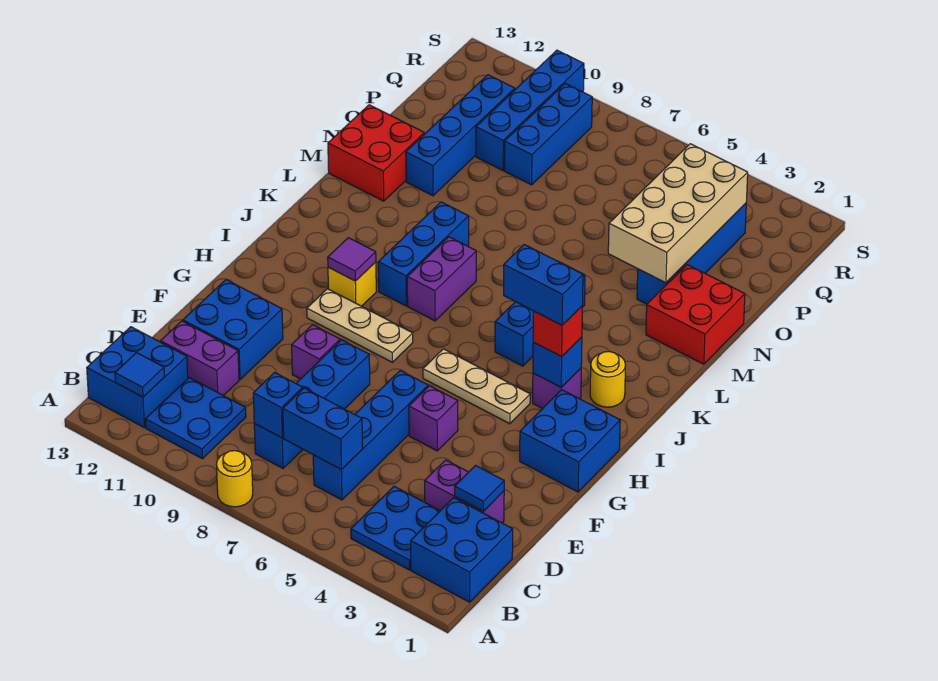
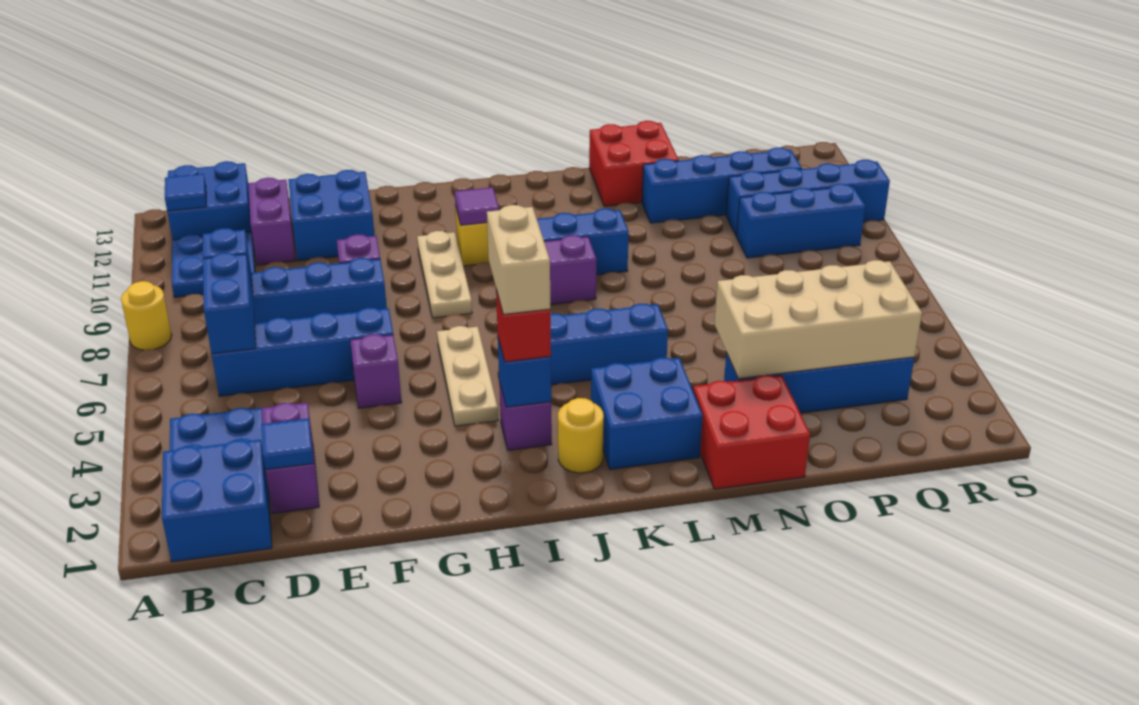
blue 2x2 brick [520,390,620,492] -> blue 2x2 brick moved to [591,358,703,469]
blue 1x2 brick [504,245,583,325] -> tan 1x2 brick [487,205,550,314]

